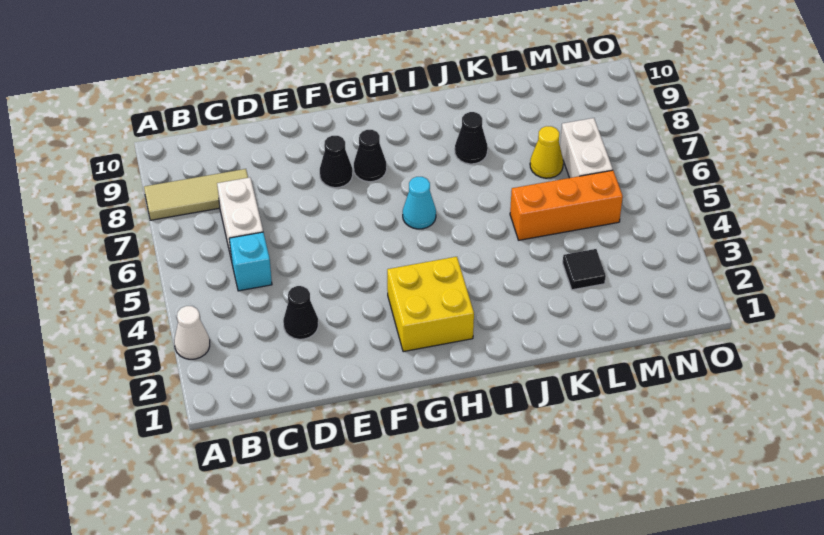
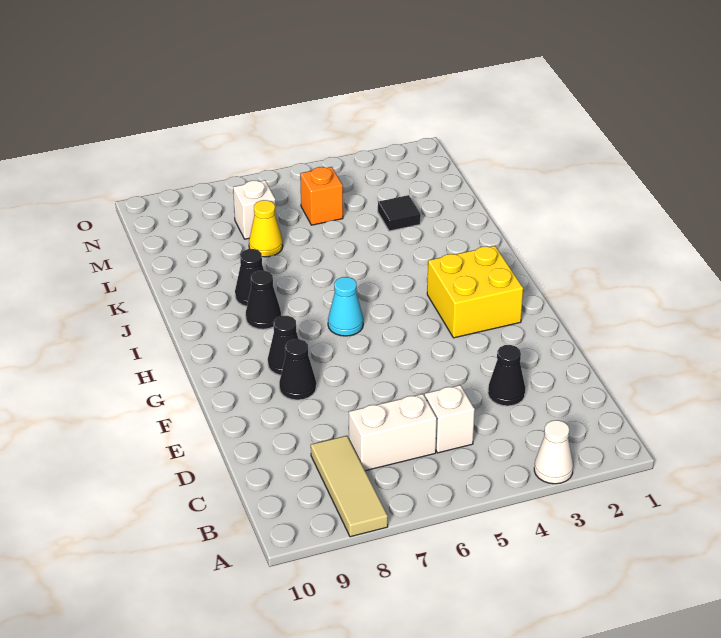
cyan 1x1 brick [229,232,272,291] -> white 1x1 brick [425,385,475,453]
none -> black 1x1 cone [246,270,281,329]
orange 1x3 brick [510,170,623,240] -> orange 1x1 brick [300,167,343,225]
white 1x2 brick [560,118,613,178] -> white 1x1 brick [233,180,276,239]

